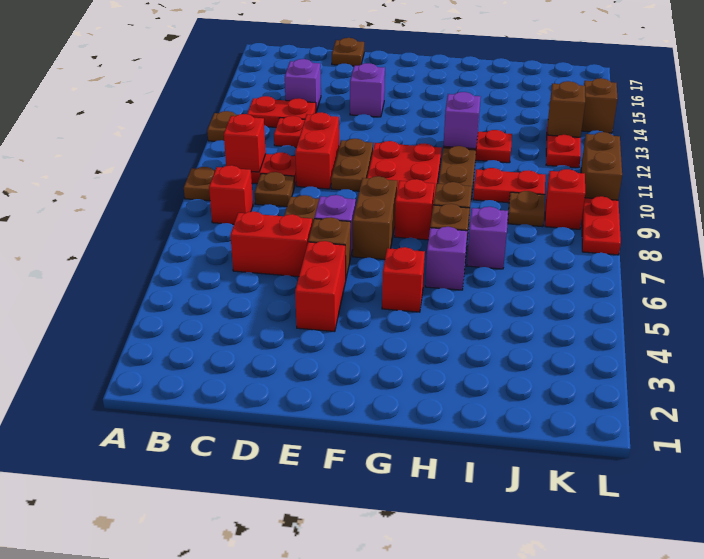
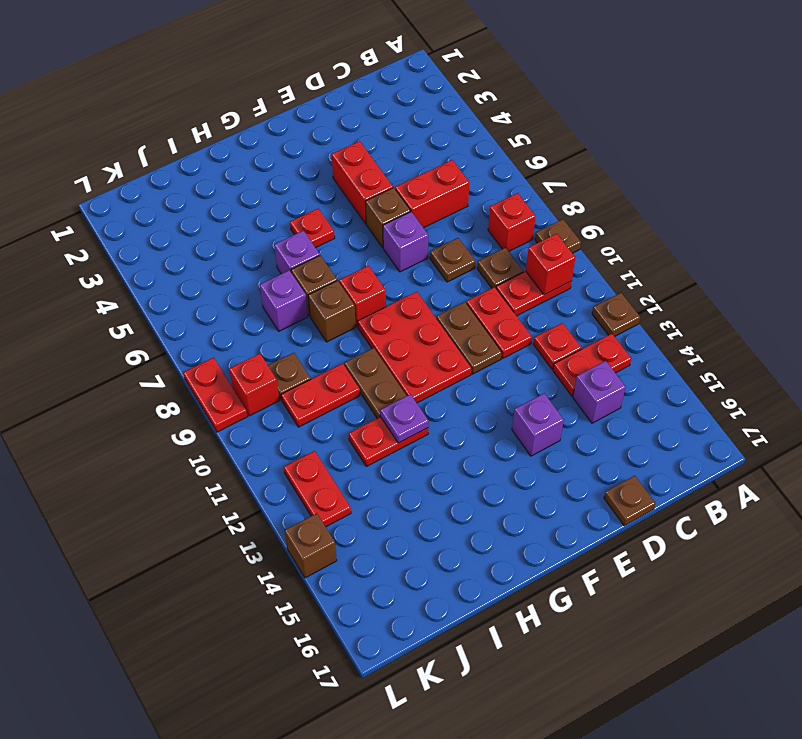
red 1x2 brick [295,112,339,189] -> red 1x2 plate [466,287,532,358]
brown 1x2 brick [353,176,397,259] -> none
red 1x1 brick [382,247,425,312] -> red 1x1 plate [290,209,335,248]
purple 1x1 brick [443,92,480,149] -> purple 1x1 plate [380,394,429,443]
brown 1x1 brick [548,81,585,137] -> none
brown 1x2 brick [581,132,622,200] -> none

